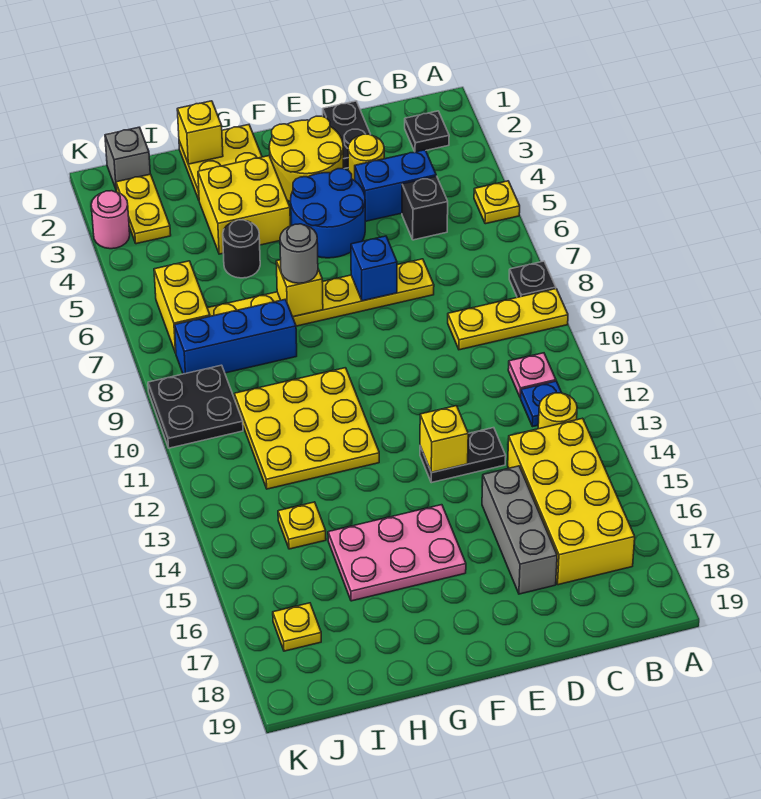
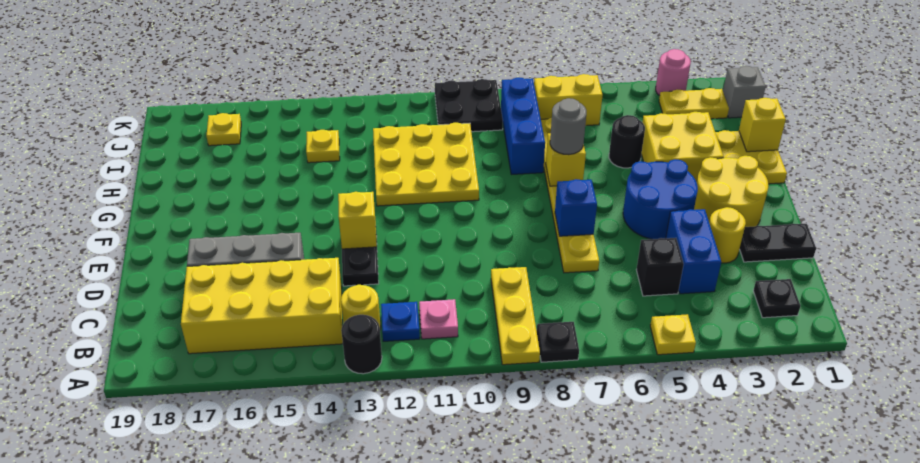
none -> black 1x1 round brick [341,315,382,374]
pink 2x3 plate [328,505,466,601] -> none

